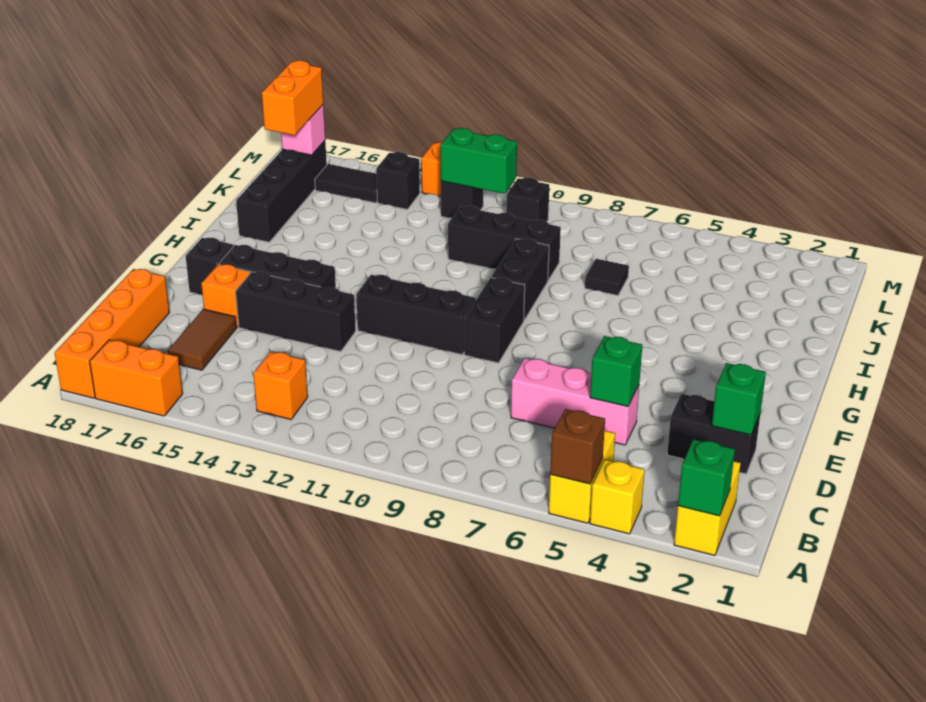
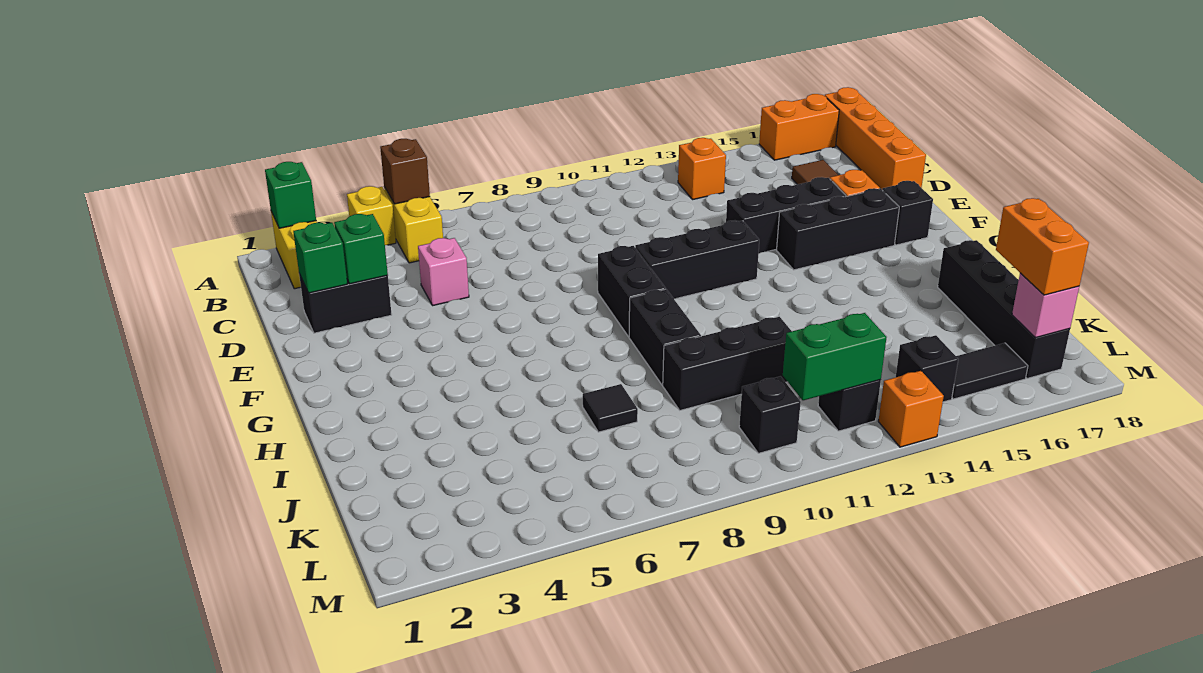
pink 1x3 brick [511,358,639,445] -> pink 1x1 brick [418,238,469,306]
green 1x1 brick [590,336,642,407] -> green 1x1 brick moved to [334,214,388,284]

